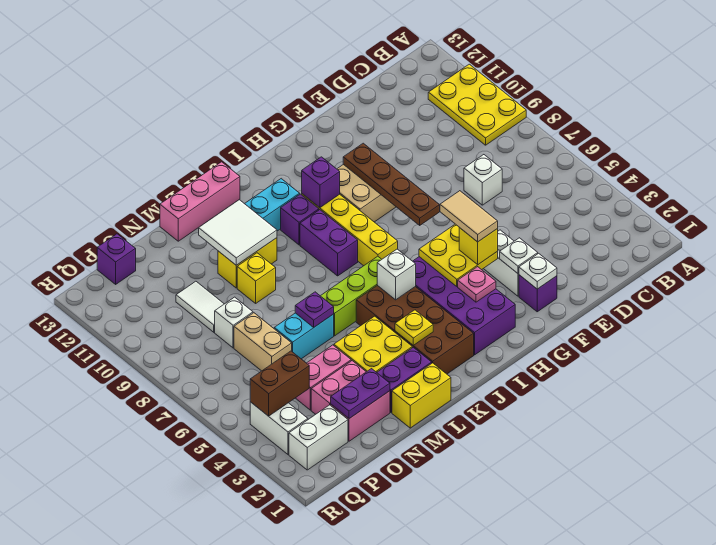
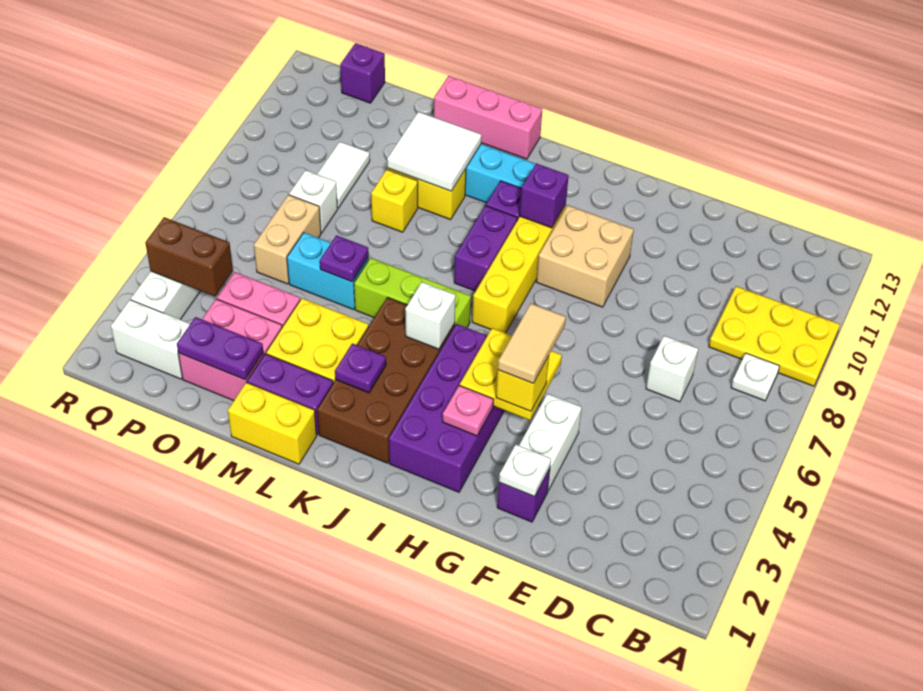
yellow 2x3 plate [428,64,526,145] -> yellow 2x3 plate turned to [709,286,840,386]
white 1x1 plate [500,238,538,273] -> white 1x1 plate moved to [731,353,779,401]
brown 1x4 plate [343,143,440,225] -> none
yellow 1x1 plate [395,310,433,345] -> purple 1x1 plate [335,343,386,393]

